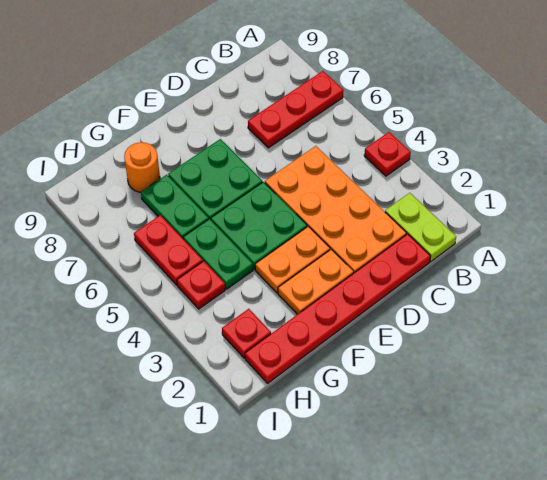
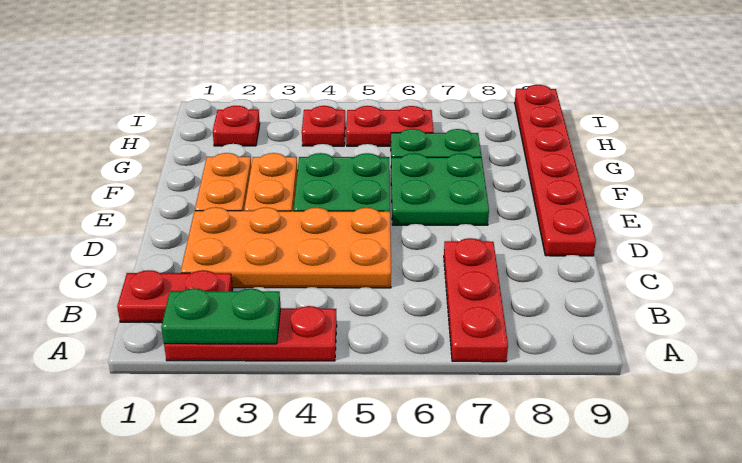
red 1x1 plate [364,132,411,176] -> red 1x3 plate [164,306,337,361]
lime 1x2 plate [385,193,456,262] -> red 1x2 plate [117,270,233,323]
red 1x6 plate [245,234,430,383] -> red 1x6 plate moved to [515,85,596,256]
green 1x2 plate [183,219,253,289] -> green 1x2 plate moved to [161,288,281,344]
orange 1x1 round brick [124,142,160,192] -> none

